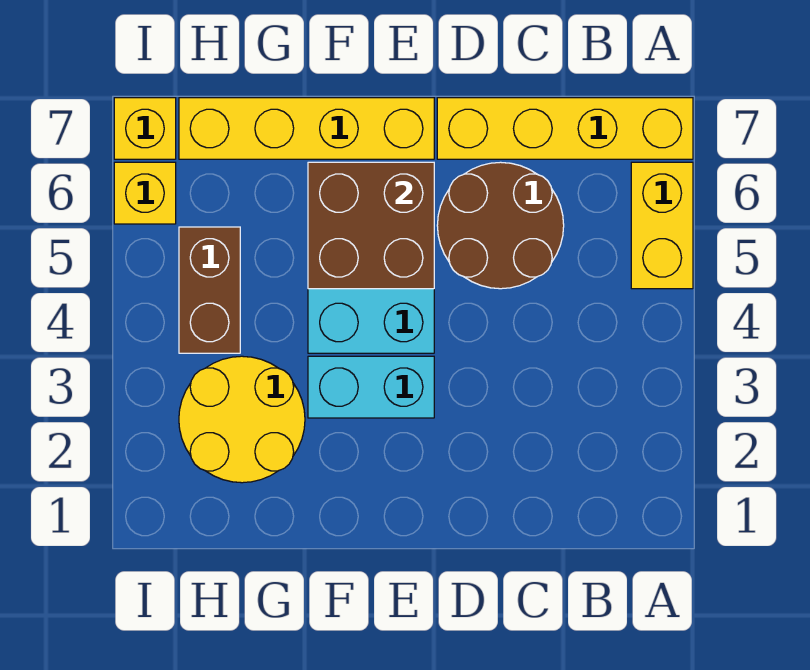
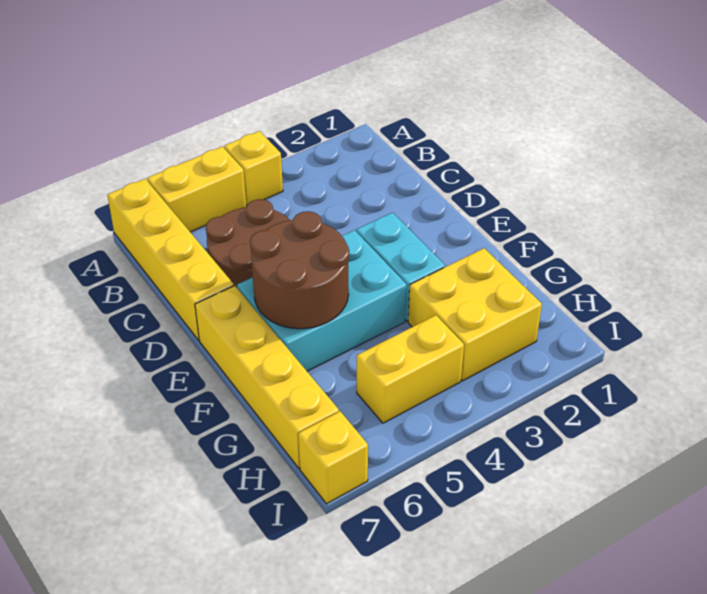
brown 2x2 brick [308,162,434,289] -> brown 2x2 round brick [250,211,349,329]
yellow 2x2 round brick [179,356,305,483] -> yellow 2x2 brick [408,248,542,381]
brown 1x2 brick [179,227,240,353] -> yellow 1x2 brick [357,315,464,423]
yellow 1x1 brick [114,162,176,224] -> yellow 1x1 brick moved to [224,131,283,205]

